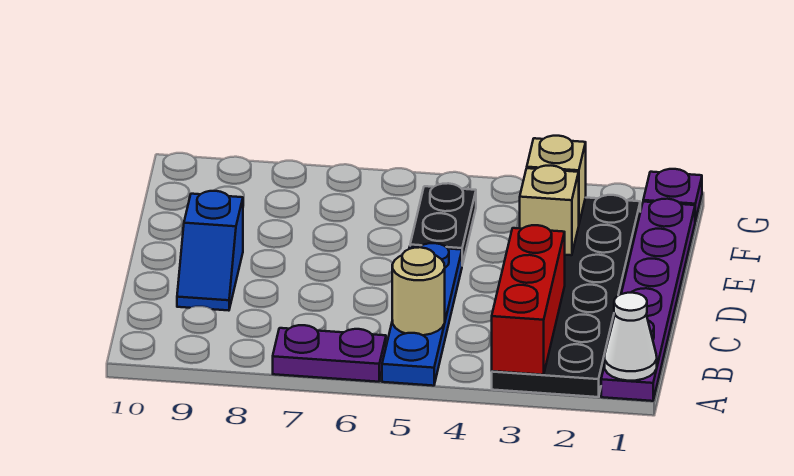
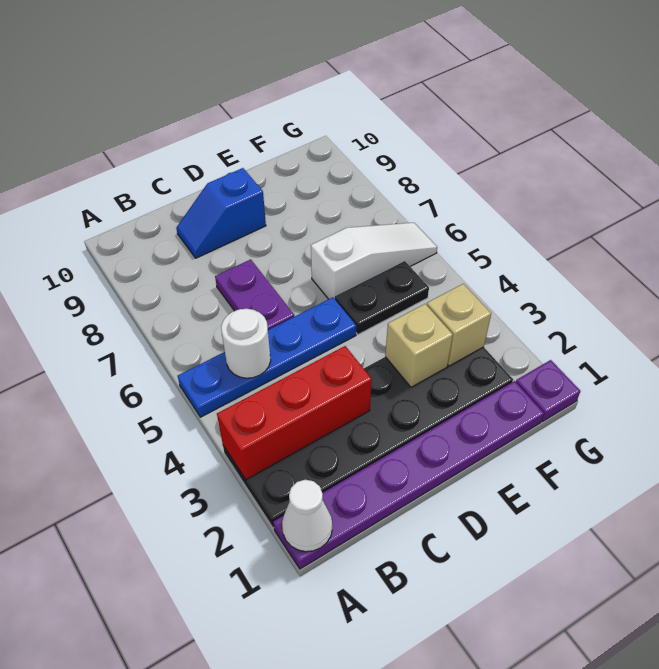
purple 1x2 plate [273,325,386,382] -> purple 1x2 plate moved to [215,259,294,330]
tan 1x1 round brick [392,247,445,335] -> white 1x1 round brick [221,309,271,378]
none -> white 1x3 slope [311,223,437,299]

